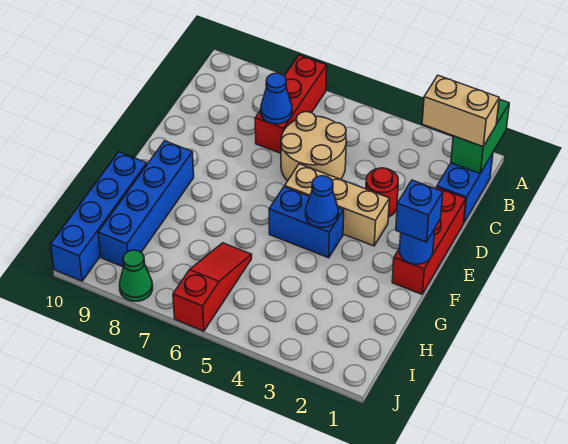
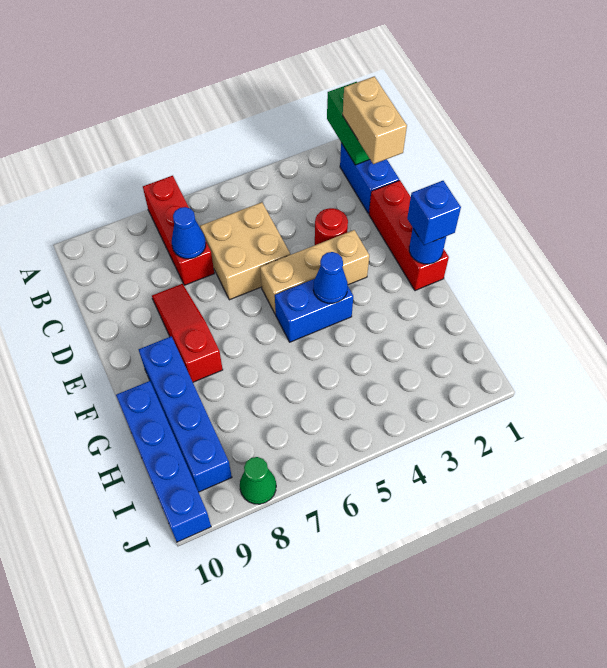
tan 1x2 brick [422,75,499,147] -> tan 1x2 brick turned to [343,76,407,164]
tan 2x2 round brick [281,112,346,181] -> tan 2x2 brick [200,202,290,300]
red 1x3 slope [173,243,252,331] -> red 1x3 slope moved to [152,284,223,382]

